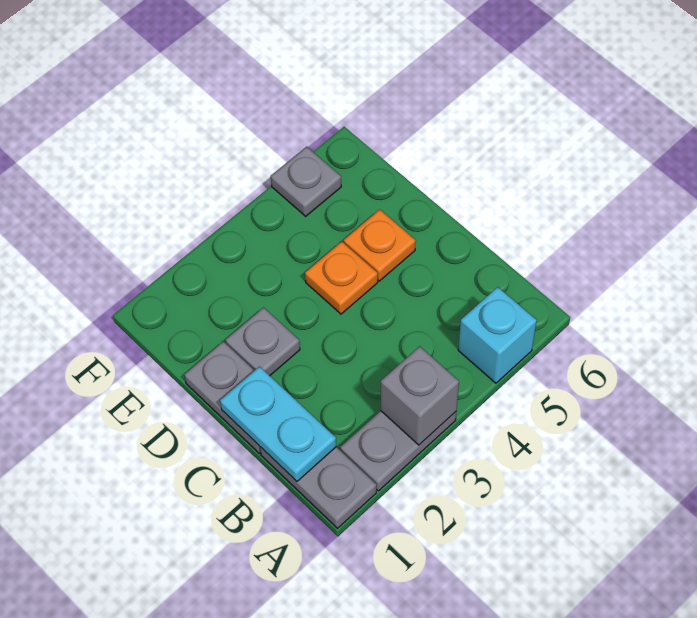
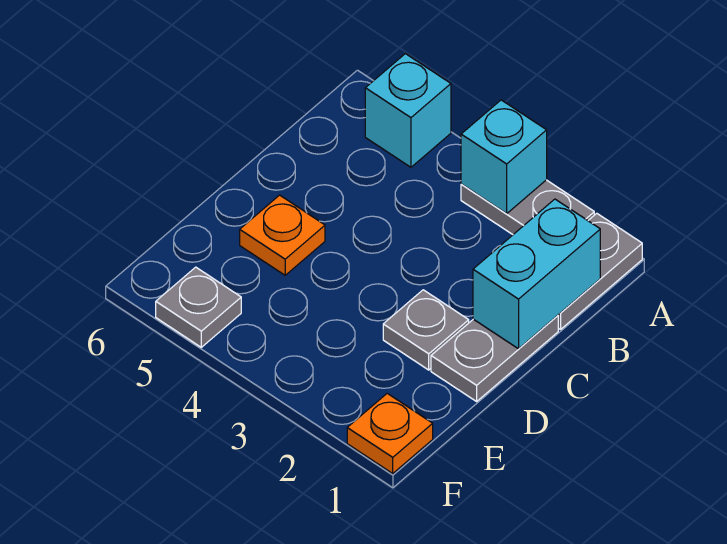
grey 1x1 brick [381,346,459,445] -> cyan 1x1 brick [461,100,547,214]
cyan 1x2 plate [220,367,336,481] -> cyan 1x2 brick [473,199,600,349]
orange 1x1 plate [305,241,378,314] -> orange 1x1 plate moved to [347,393,433,473]

